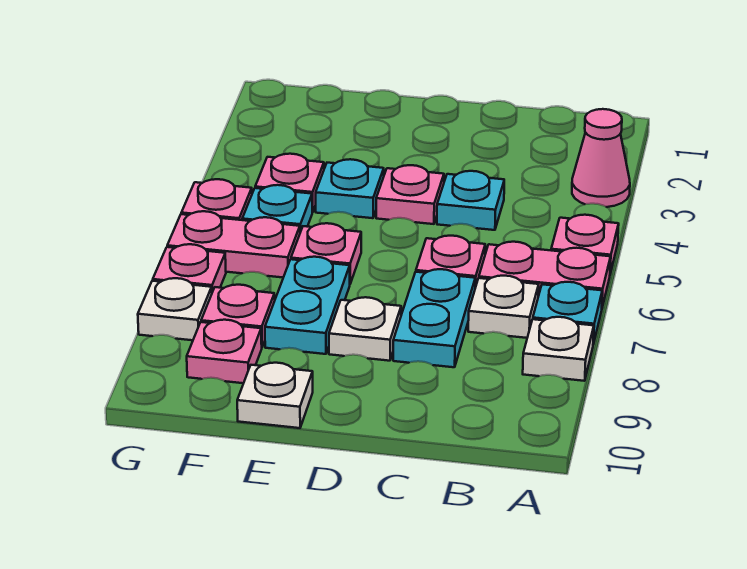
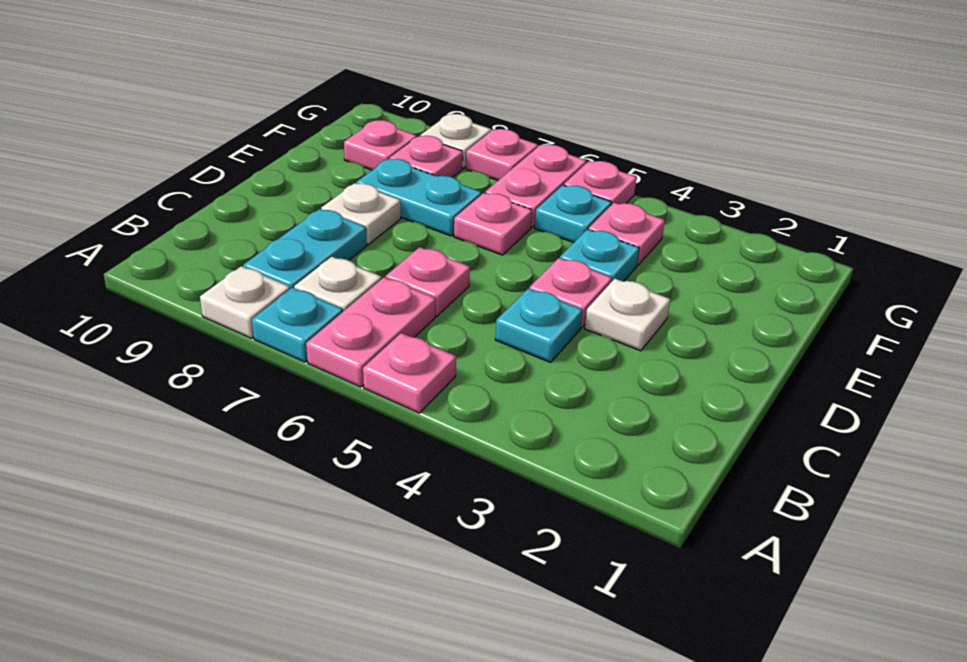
pink 1x1 cone [572,109,630,207] -> none
cyan 1x2 plate [393,269,475,367] -> cyan 1x2 plate turned to [243,209,367,289]
white 1x1 plate [237,363,313,428] -> white 1x1 plate moved to [585,279,670,351]

